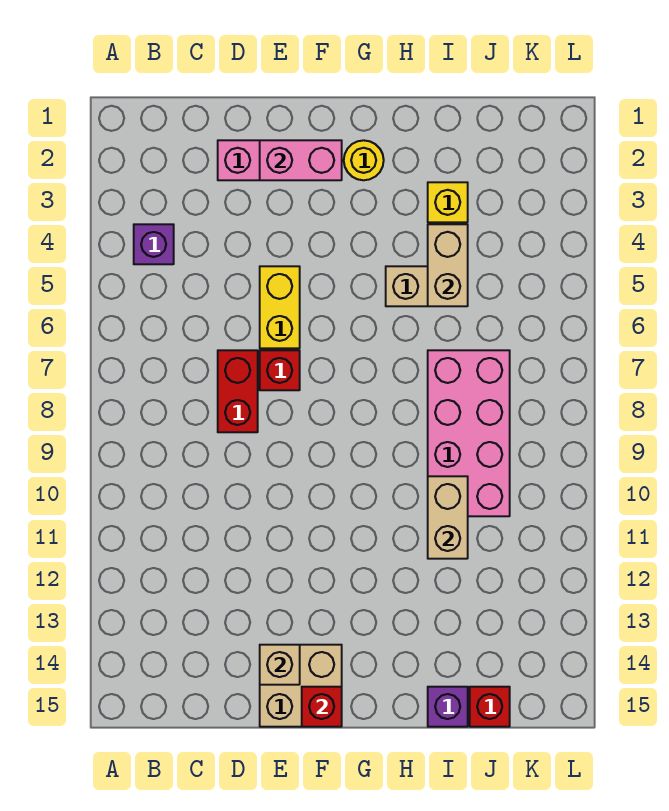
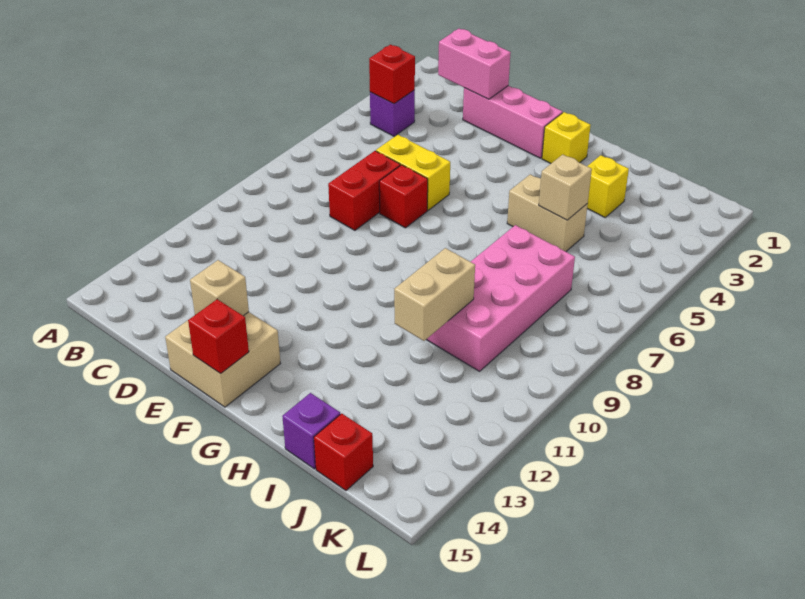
none -> red 1x1 brick [369,45,415,104]
pink 1x2 brick [260,140,342,180] -> pink 1x2 brick moved to [438,29,511,99]
yellow 1x2 brick [260,266,300,348] -> yellow 1x2 brick turned to [376,135,450,210]
yellow 1x1 round brick [344,140,384,180] -> yellow 1x1 brick [542,112,591,164]
tan 1x2 brick [428,224,468,306] -> tan 1x1 brick [539,155,592,220]

